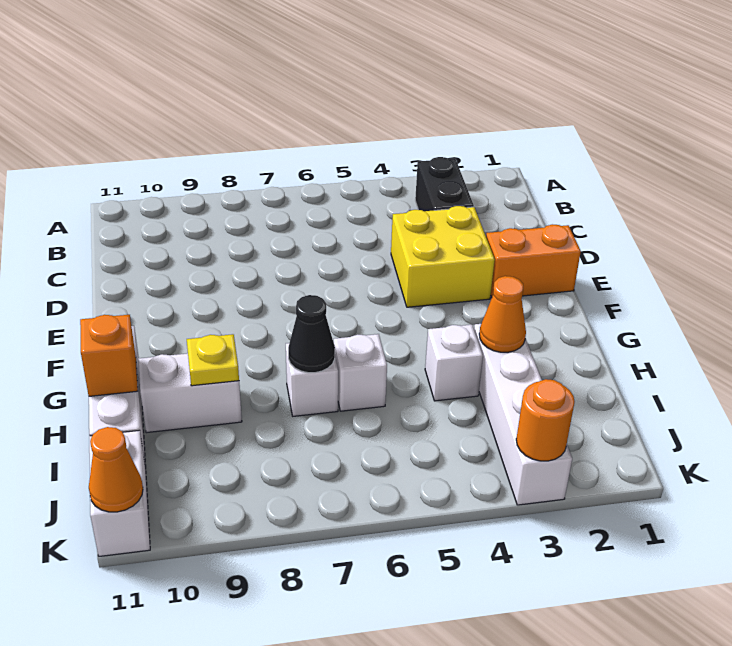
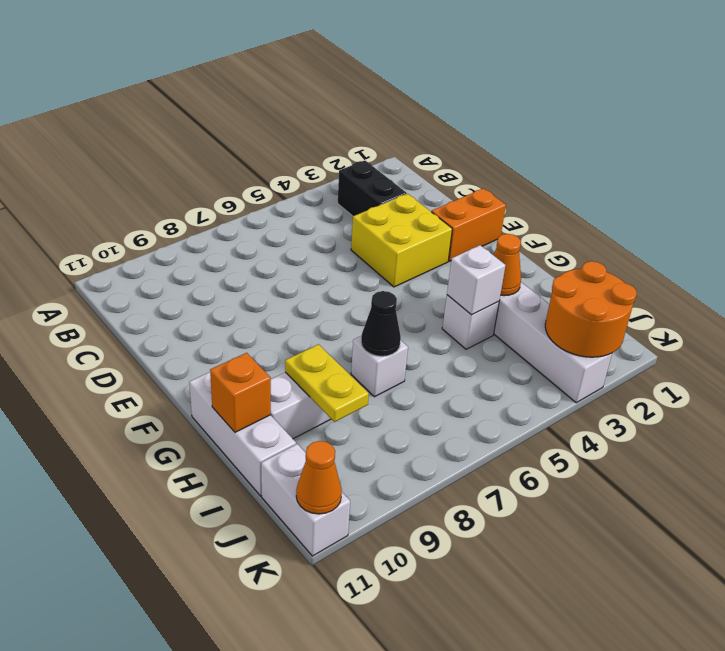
white 1x1 brick [334,334,387,411] -> white 1x1 brick moved to [447,245,506,315]
yellow 1x1 plate [187,334,239,386] -> yellow 1x2 plate [285,344,369,422]
orange 1x1 round brick [516,379,575,461] -> orange 2x2 round brick [545,261,637,357]

